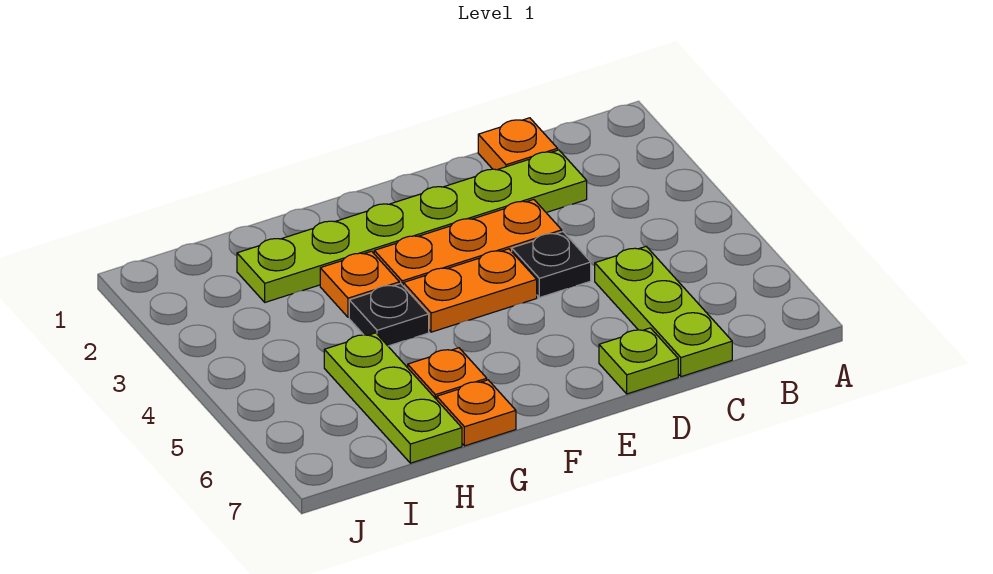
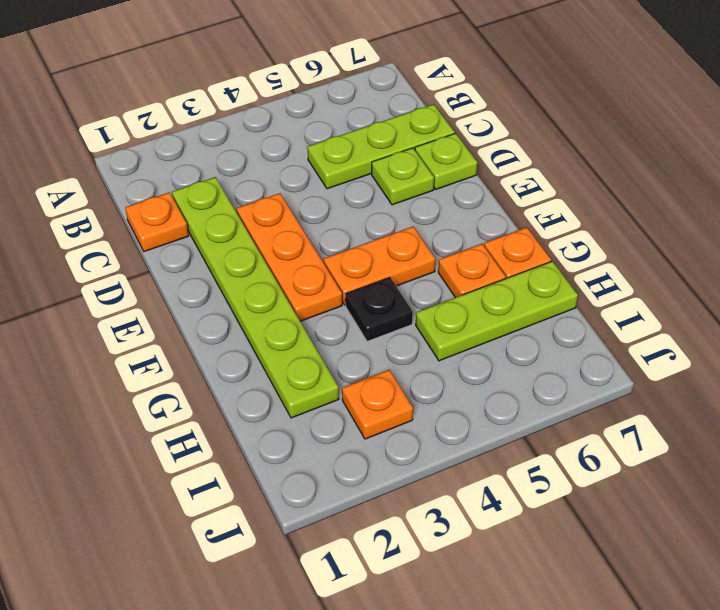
black 1x1 plate [512,232,591,298] -> none
none -> lime 1x1 plate [372,148,434,205]
orange 1x2 plate [403,249,537,332] -> orange 1x2 plate turned to [323,227,435,305]
orange 1x1 plate [320,251,399,317] -> orange 1x1 plate moved to [342,370,413,439]

